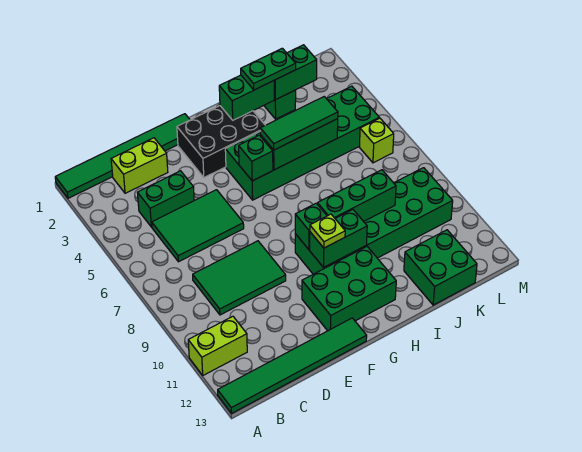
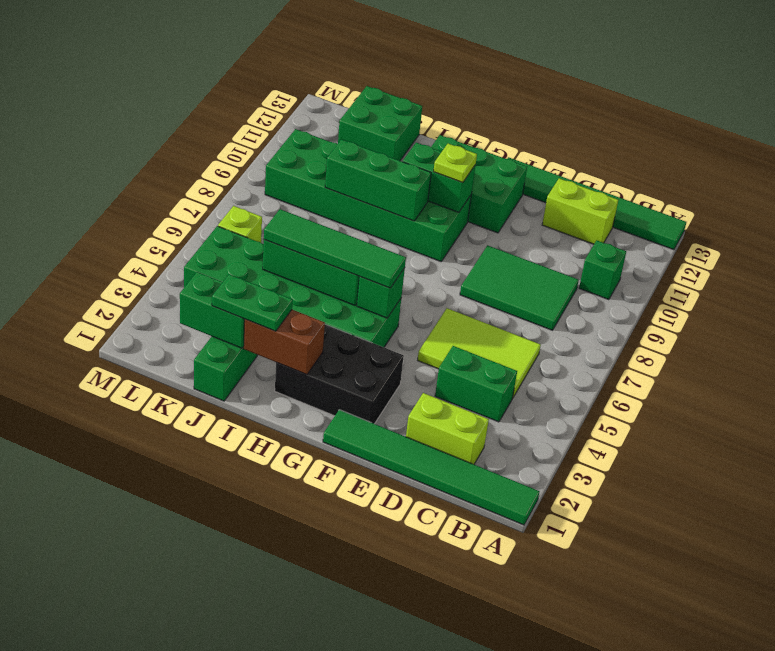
lime 1x2 brick [188,316,247,375] -> lime 1x2 brick moved to [542,178,618,244]
green 2x3 tile [152,190,244,262] -> lime 2x3 tile [418,308,541,397]
green 1x1 brick [295,203,327,250] -> green 1x1 brick moved to [579,240,626,300]
green 1x2 brick [219,75,274,120] -> brown 1x2 brick [244,310,325,375]
green 1x3 tile [260,97,338,150] -> green 1x4 tile [264,209,406,288]

